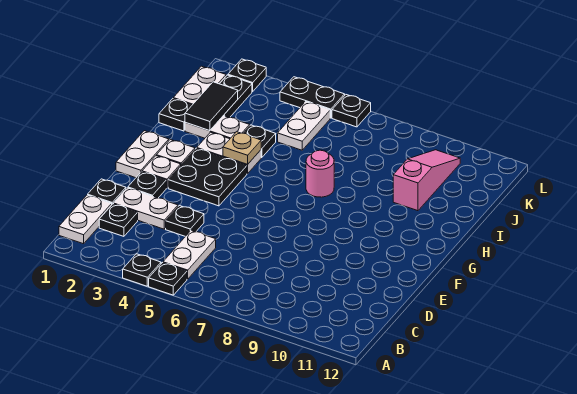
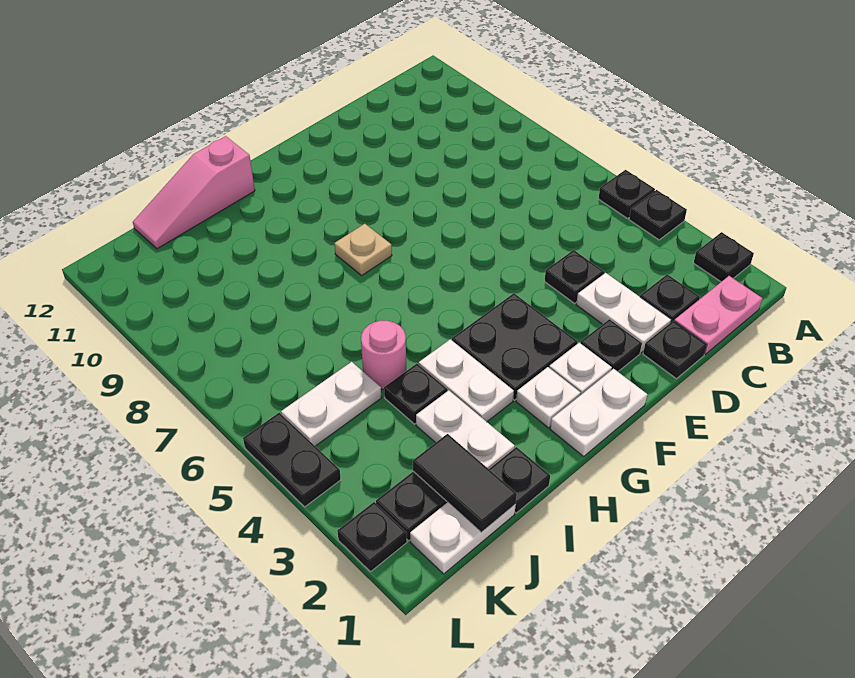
white 1x2 plate [59,195,112,244] -> pink 1x2 plate [674,276,762,354]
white 1x2 plate [163,231,216,279] -> none
tan 1x1 plate [223,132,261,164] -> tan 1x1 plate moved to [334,224,392,275]
pink 1x1 round brick [306,150,334,197] -> pink 1x1 round brick moved to [361,320,406,389]
black 1x2 tile [185,82,238,131] -> black 1x2 tile turned to [413,434,517,533]
pink 1x3 slope [393,150,460,211] -> pink 1x3 slope moved to [133,136,255,249]
black 1x1 plate [332,95,371,127] -> black 1x1 plate moved to [694,232,754,282]

